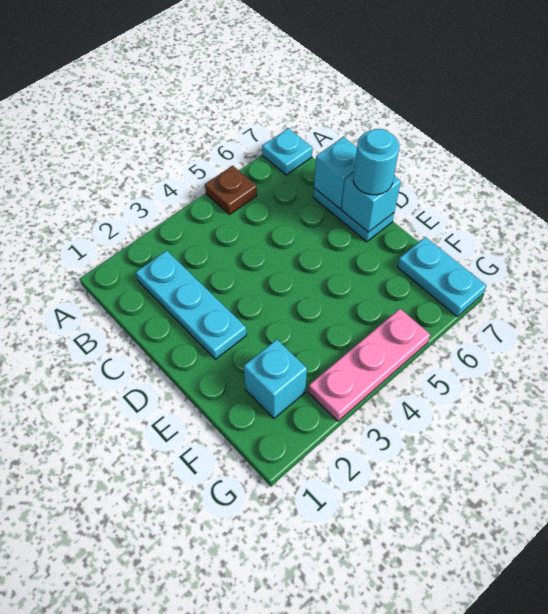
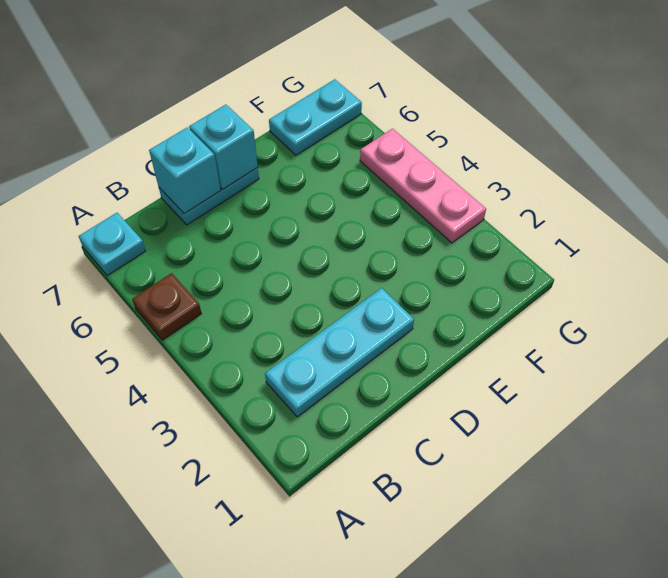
cyan 1x1 round brick [353,129,399,195] -> none
cyan 1x1 brick [244,339,307,418] -> none

